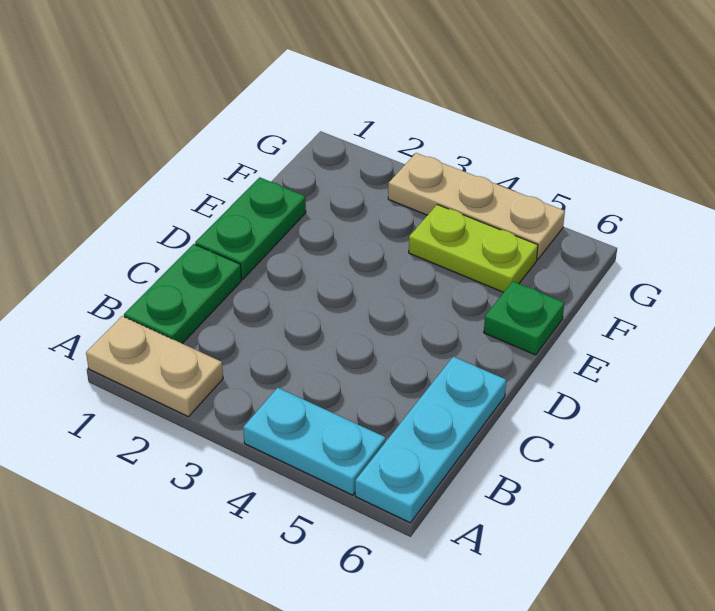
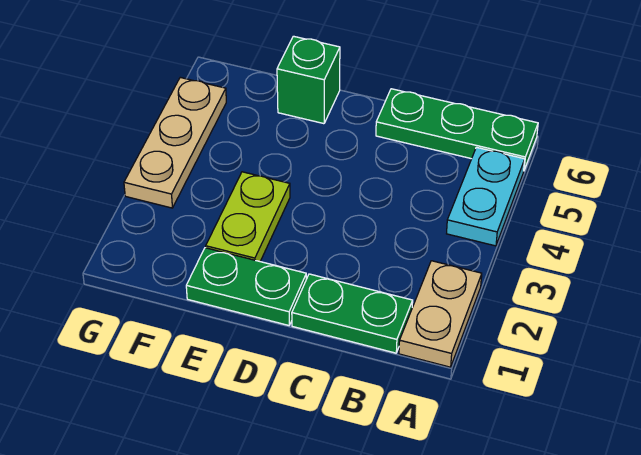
cyan 1x3 plate [355,357,506,523] -> green 1x3 plate [376,89,538,170]
green 1x1 plate [484,281,564,355] -> green 1x1 brick [277,36,340,124]
lime 1x2 plate [409,205,538,292] -> lime 1x2 plate moved to [206,172,290,261]

